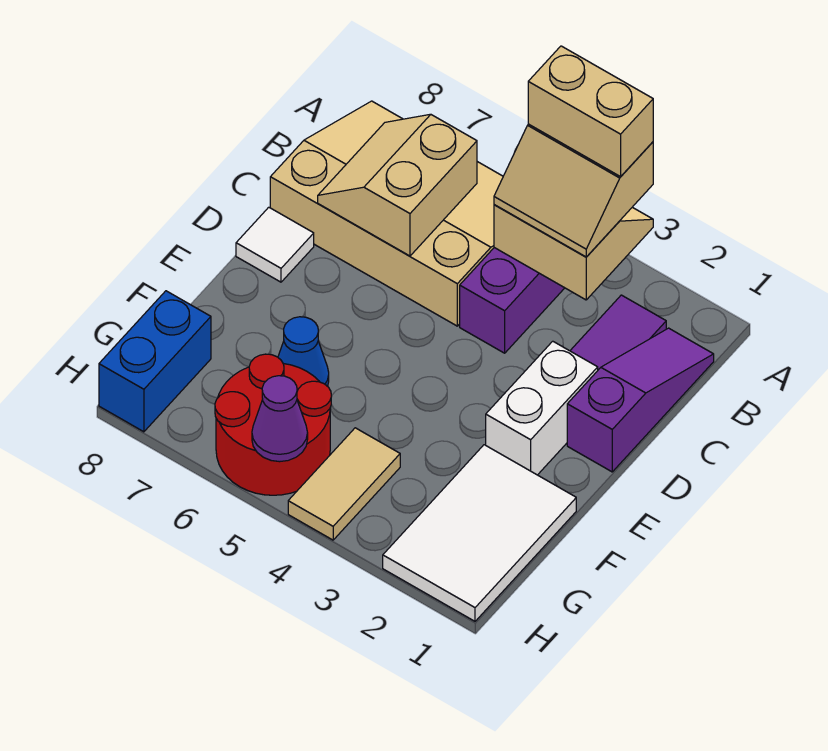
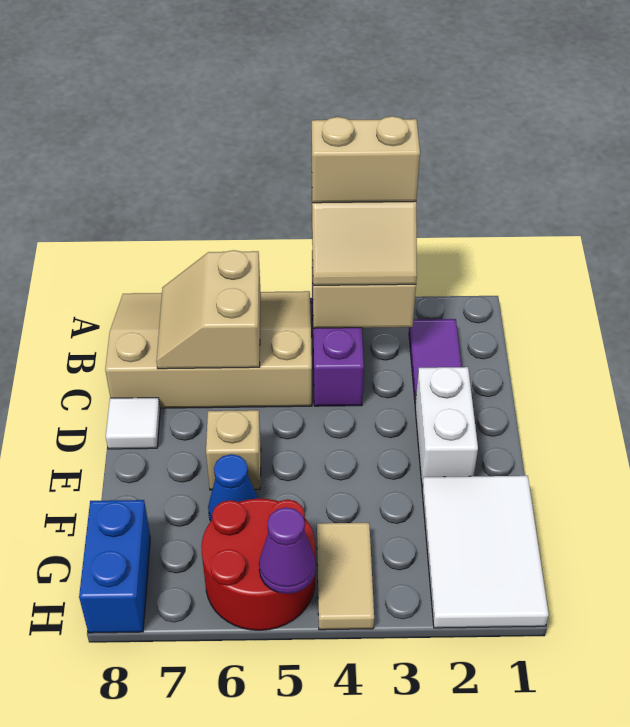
purple 1x3 slope [567,328,714,472] -> none
none -> tan 1x1 brick [206,410,261,490]

